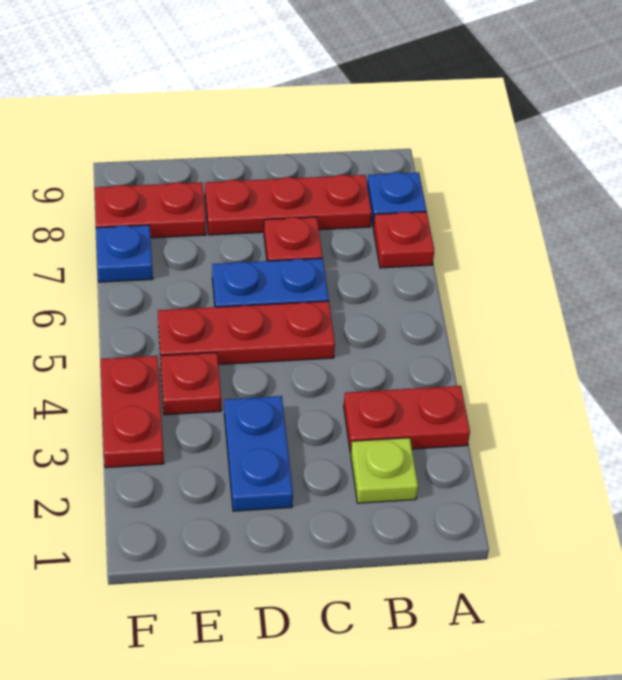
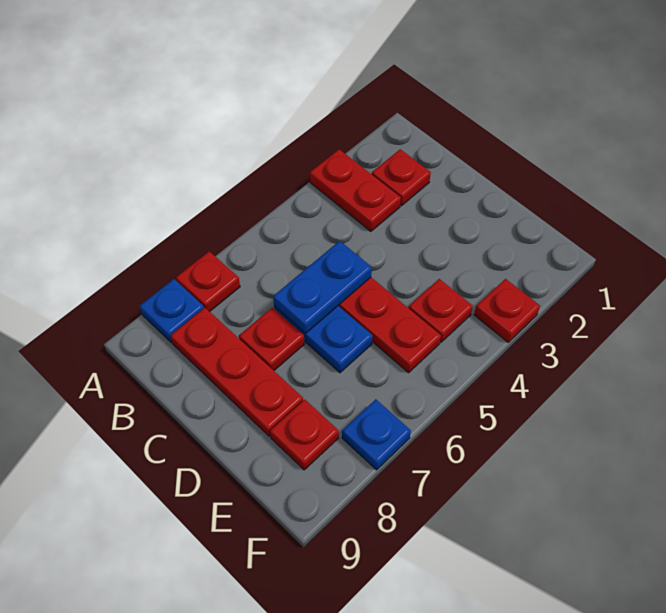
lime 1x1 plate [351,438,418,503] -> red 1x1 plate [372,149,431,206]
blue 1x2 plate [224,396,293,511] -> blue 1x2 plate moved to [273,241,372,333]
red 1x2 plate [95,182,206,238] -> red 1x1 plate [270,399,339,470]
red 1x2 plate [101,356,164,468] -> red 1x1 plate [474,279,540,342]

